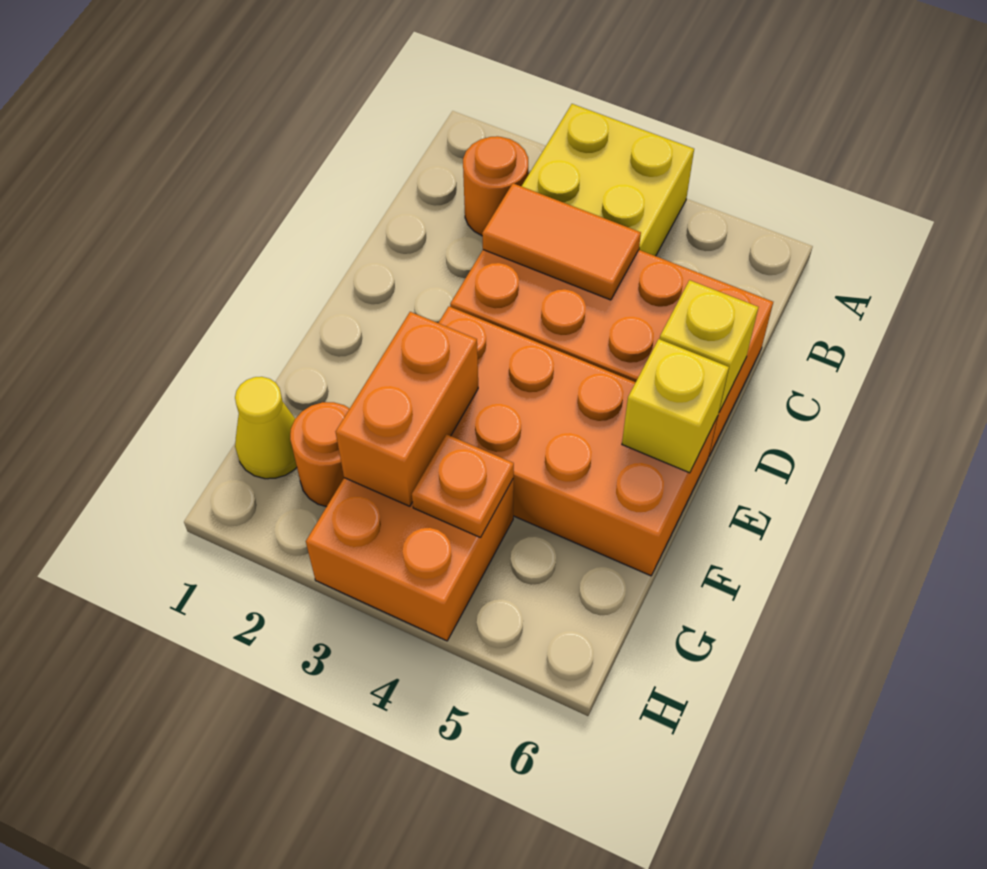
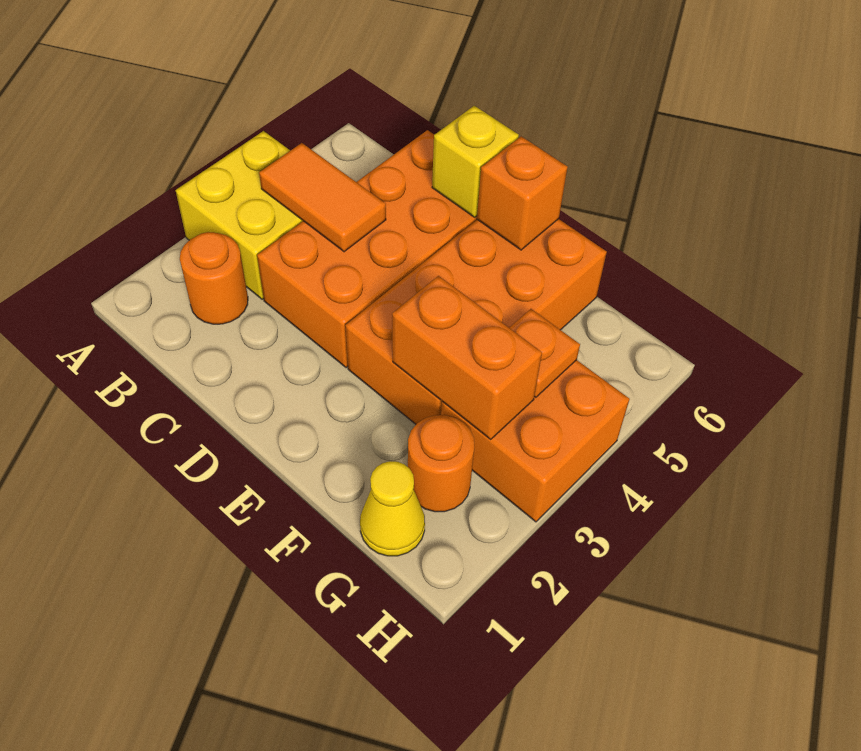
orange 1x2 tile [482,183,641,300] -> orange 1x2 tile turned to [259,143,386,252]
yellow 1x1 brick [622,339,729,473] -> orange 1x1 brick [477,136,568,250]

